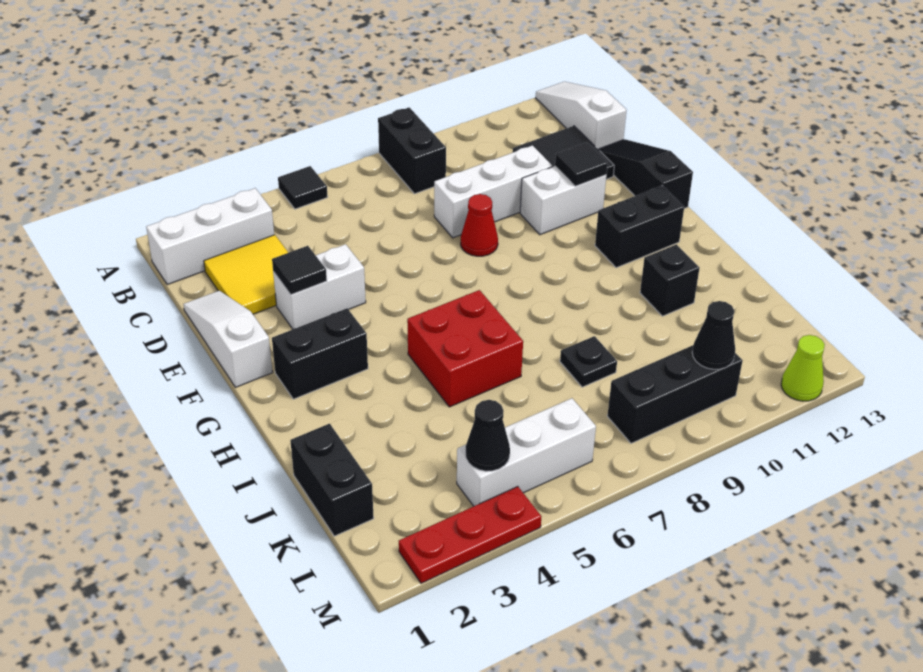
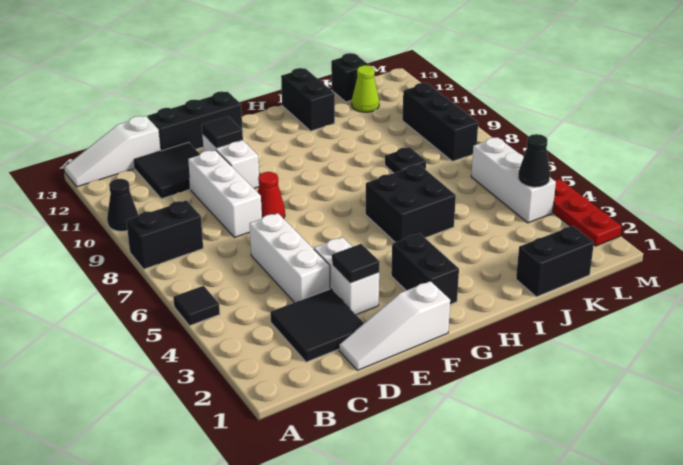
white 1x3 brick [146,188,274,285] -> white 1x3 brick moved to [250,213,330,303]
yellow 2x2 tile [204,235,288,314] -> black 2x2 tile [270,289,364,362]
black 1x3 slope [598,139,693,209] -> black 1x3 brick [147,91,242,151]
black 1x2 brick [595,186,684,268] -> black 1x2 brick moved to [281,68,335,131]
red 2x2 brick [407,290,523,407] -> black 2x2 brick [365,164,456,242]
black 1x1 brick [640,244,699,316] -> black 1x1 brick moved to [331,53,369,102]
black 1x1 cone [692,301,735,369] -> black 1x1 cone moved to [107,179,138,231]
lime 1x1 cone [781,335,825,401] -> lime 1x1 cone moved to [352,65,379,112]

